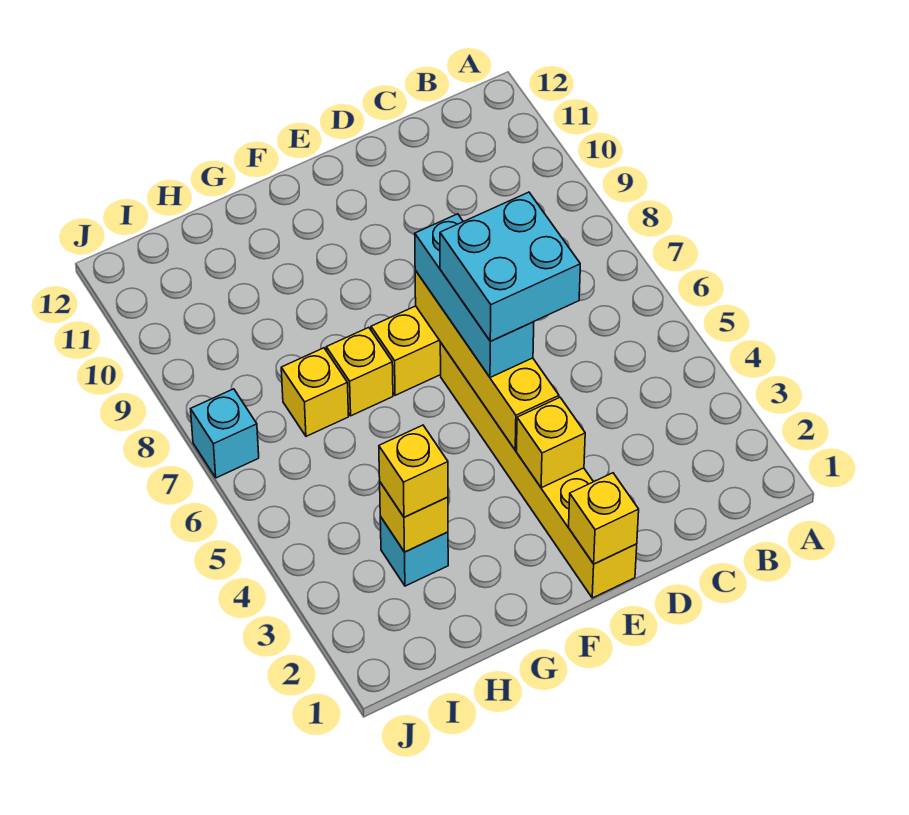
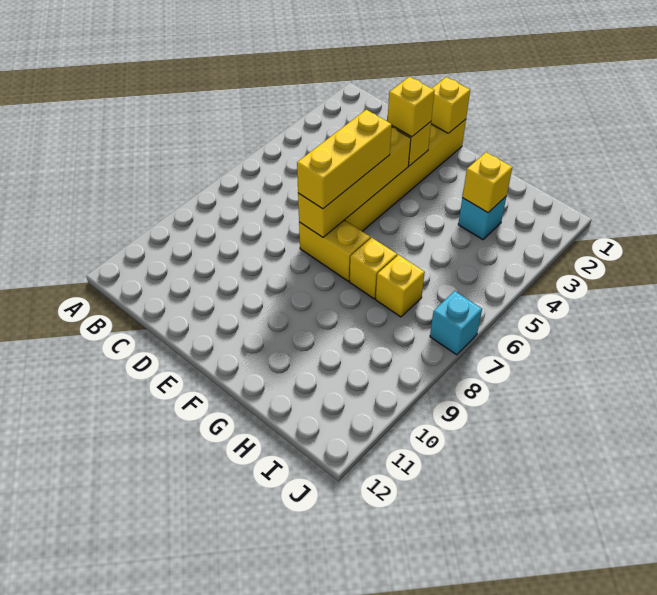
cyan 2x2 brick [440,192,580,341] -> none
cyan 1x3 brick [415,214,534,377] -> yellow 1x3 brick [297,110,392,209]
yellow 1x1 brick [379,425,448,517] -> yellow 1x1 brick moved to [387,77,435,137]

